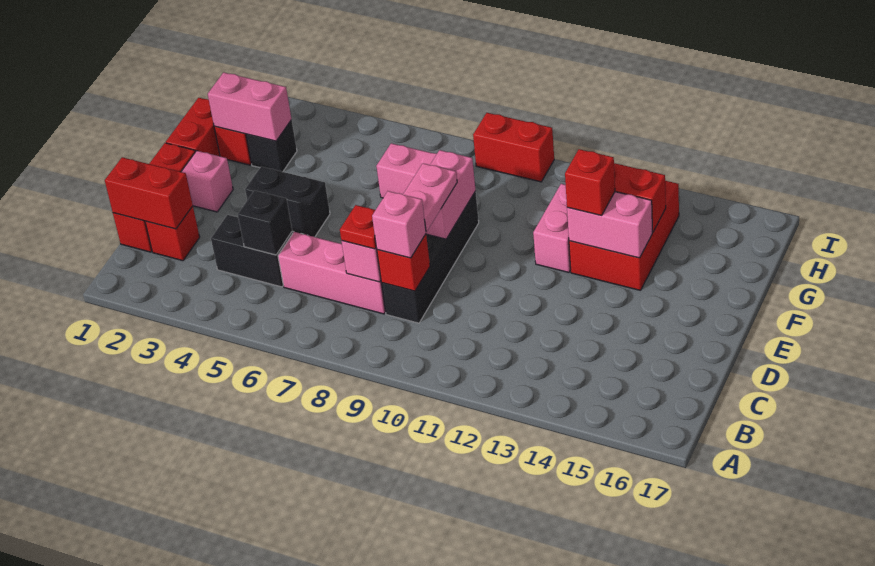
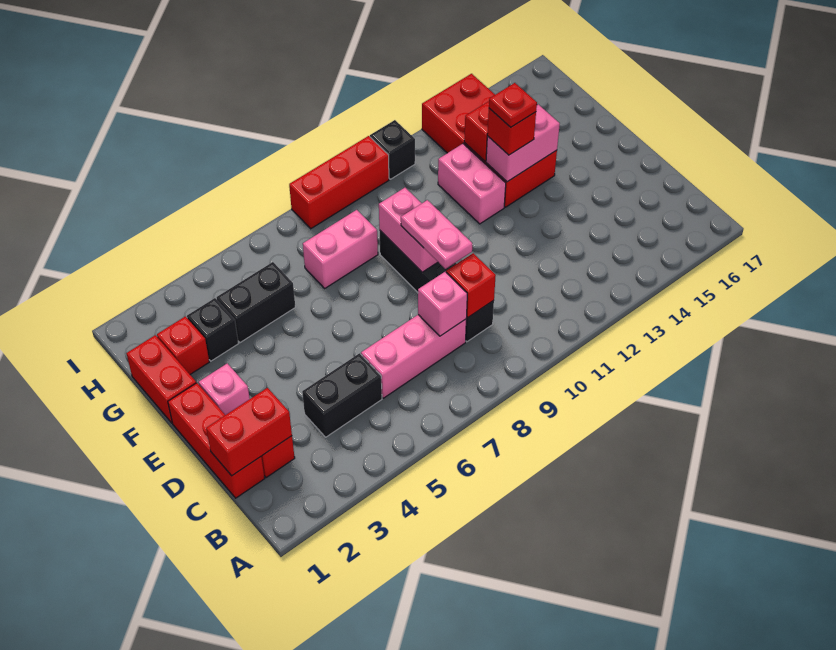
black 1x1 brick [238,190,292,255] -> black 1x1 brick moved to [370,120,415,179]
red 1x1 plate [340,205,376,249] -> red 1x1 plate moved to [489,83,537,127]
pink 1x1 brick [372,191,426,258] -> none
black 1x2 brick [245,167,330,237] -> black 1x2 brick moved to [217,262,295,343]
red 2x3 brick [569,181,679,290] -> red 2x4 brick [422,74,557,207]
pink 1x2 brick [208,72,291,141] -> none
red 1x2 brick [473,113,554,182] -> red 1x3 brick [289,136,389,229]

